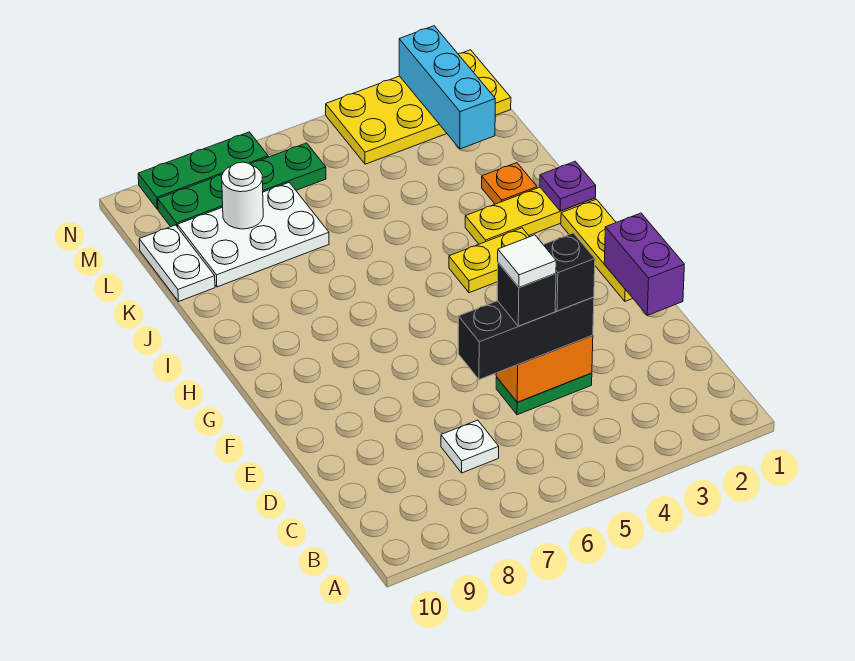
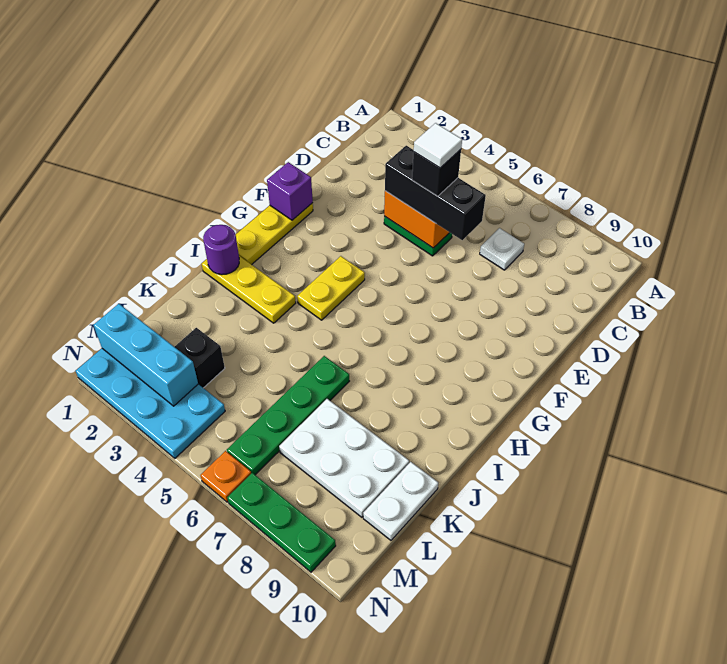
black 1x1 brick [543,233,595,311] -> black 1x1 brick moved to [175,328,225,388]
purple 1x2 brick [604,213,684,315] -> purple 1x1 brick [267,162,313,220]
yellow 1x2 plate [449,228,529,293] -> yellow 1x2 plate turned to [297,256,365,320]
purple 1x1 plate [540,161,596,211] -> purple 1x1 round brick [203,225,239,275]
orange 1x1 plate [482,163,537,204] -> orange 1x1 plate moved to [201,451,251,502]
cyan 1x3 brick [399,26,495,149] -> cyan 1x3 brick turned to [94,304,198,406]
white 1x1 round brick [222,162,263,229] -> none
yellow 2x4 plate [326,50,511,164] -> cyan 2x4 plate [76,349,225,458]
green 1x4 plate [158,143,326,227] -> green 1x4 plate turned to [227,356,349,475]

